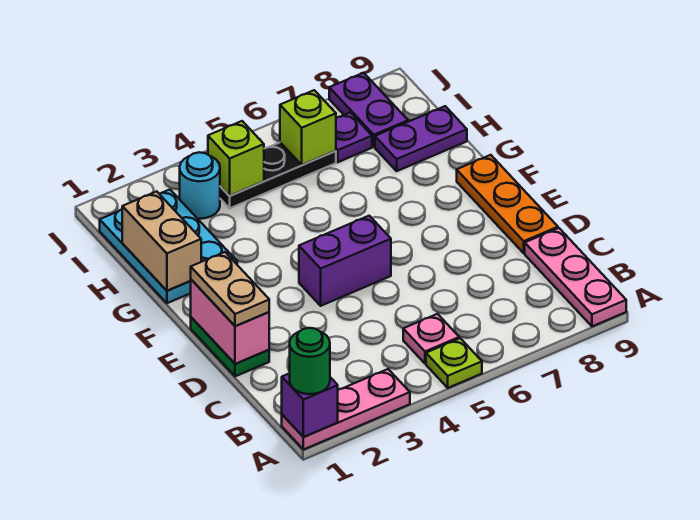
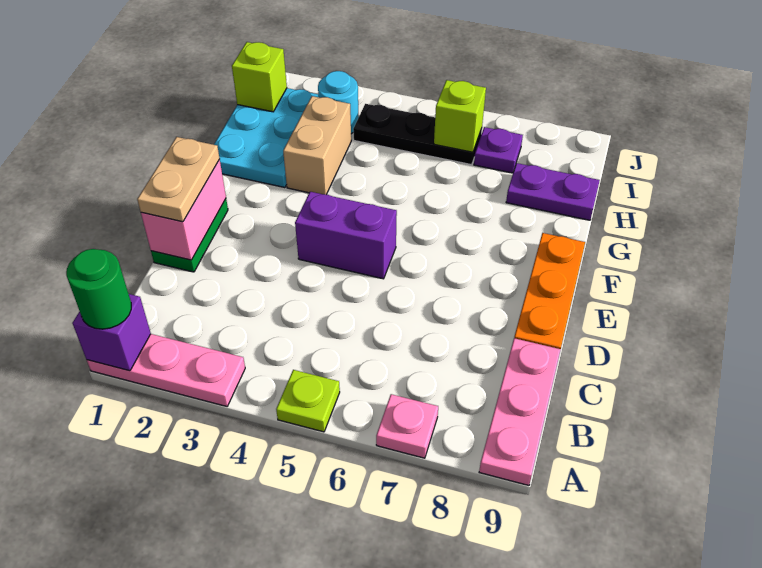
pink 1x1 plate [403,314,459,364] -> pink 1x1 plate moved to [376,394,438,458]
tan 1x2 brick [122,191,201,291] -> tan 1x2 brick moved to [283,96,351,195]
lime 1x1 brick [208,121,264,196] -> lime 1x1 brick moved to [232,42,287,112]
purple 1x2 plate [329,73,408,147] -> none

